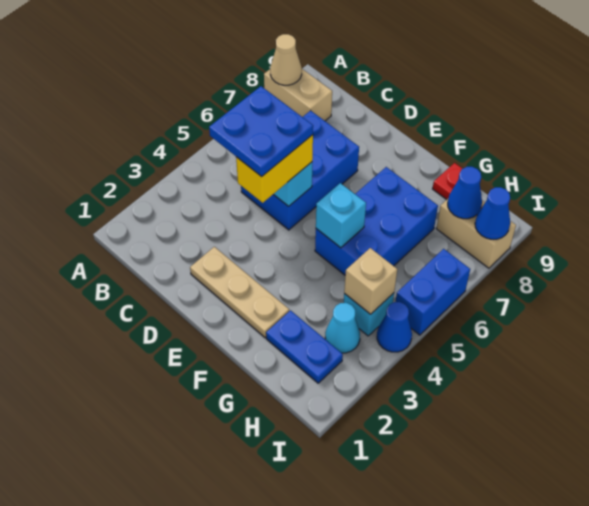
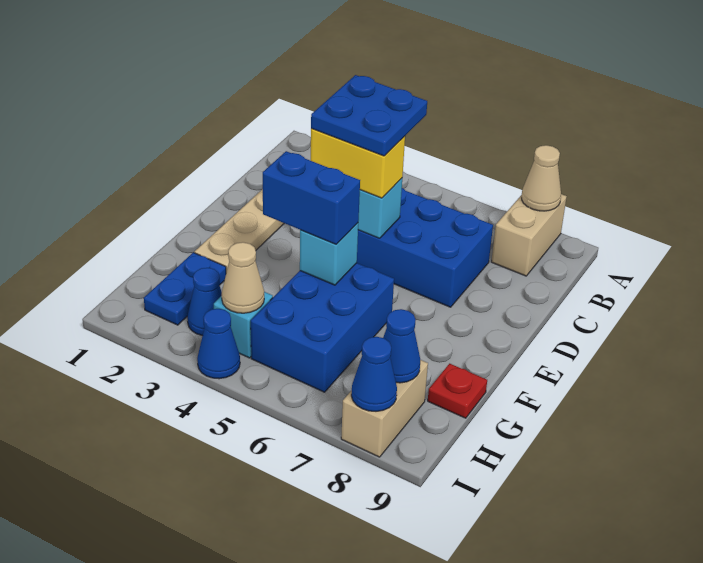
blue 2x3 brick [315,167,438,275] -> blue 2x3 brick turned to [251,263,394,392]
cyan 1x1 cone [325,303,360,353] -> blue 1x1 cone [187,268,222,336]
tan 1x1 brick [344,248,397,314] -> tan 1x1 cone [222,242,264,313]
blue 1x2 brick [396,249,470,335] -> blue 1x2 brick moved to [263,151,360,244]

